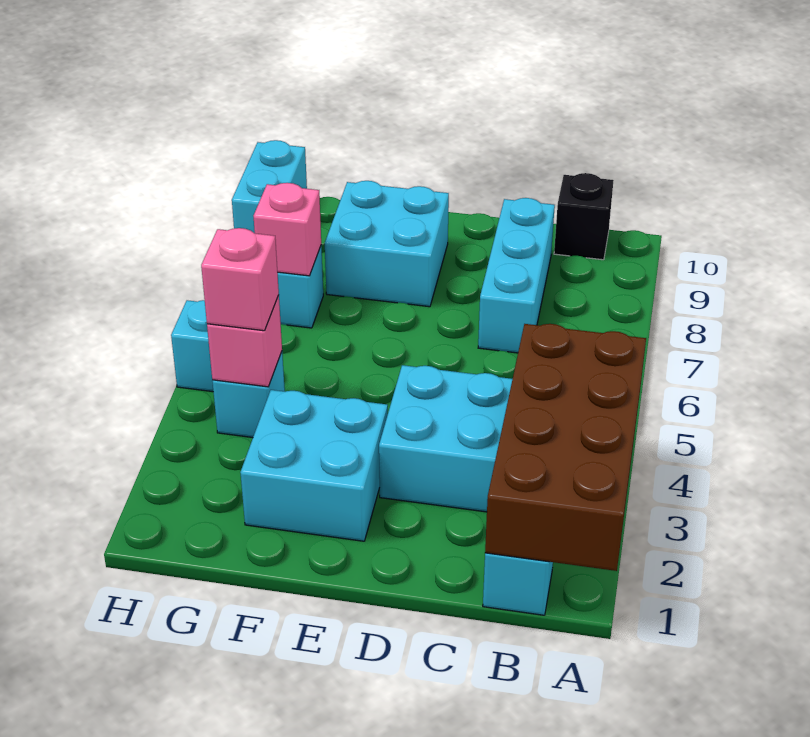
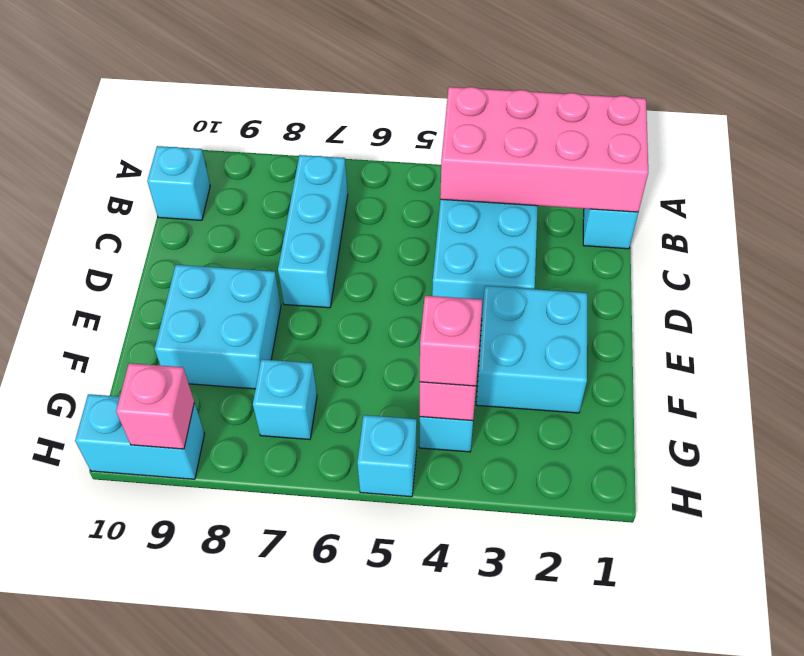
brown 2x4 brick [485,324,646,571] -> pink 2x4 brick [440,87,648,212]
black 1x1 brick [554,173,614,260] -> cyan 1x1 brick [147,146,210,220]
cyan 1x3 brick [478,198,555,353] -> cyan 1x3 brick turned to [278,155,348,308]
pink 1x1 brick [254,183,321,276] -> pink 1x1 brick moved to [116,363,194,449]

